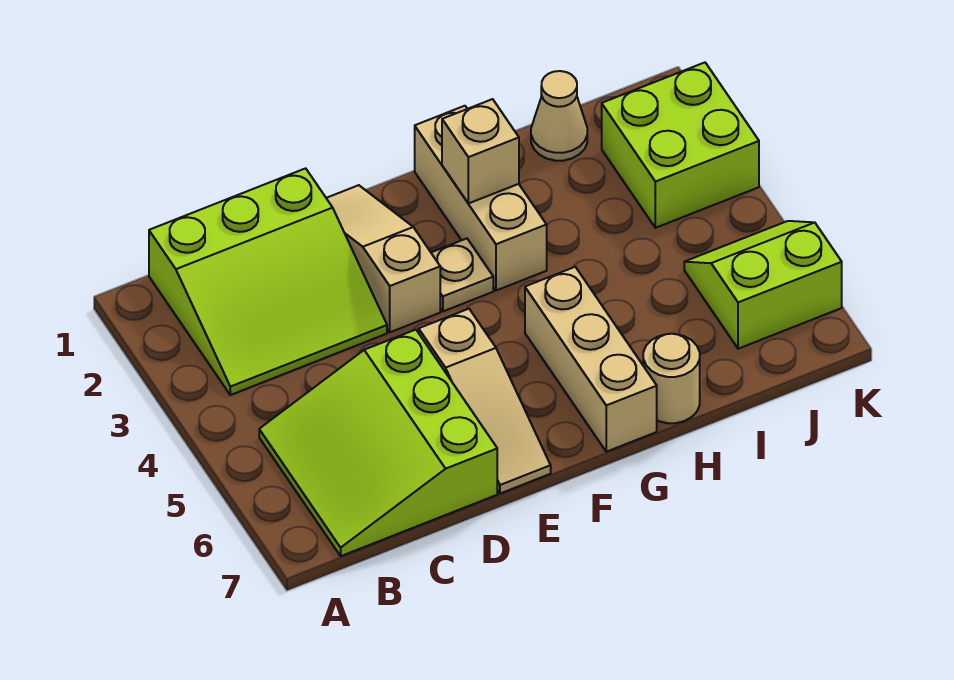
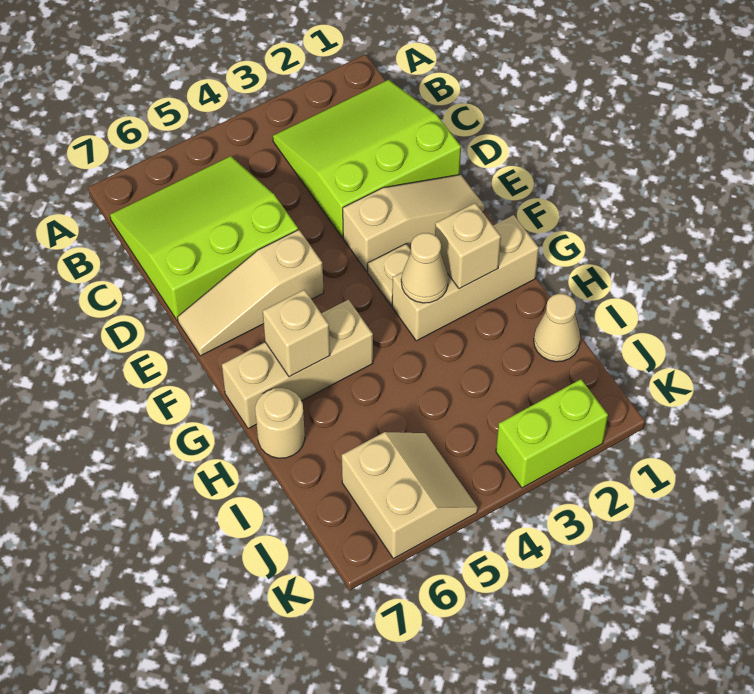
lime 3x3 slope [149,168,387,395] -> lime 3x3 slope turned to [273,80,461,238]
none -> tan 1x1 cone [401,233,448,303]
none -> tan 1x1 brick [263,290,330,377]
lime 2x2 brick [602,63,759,228] -> lime 1x2 brick [496,379,608,488]
lime 2x2 slope [684,221,842,349] -> tan 2x2 slope [342,432,478,559]

